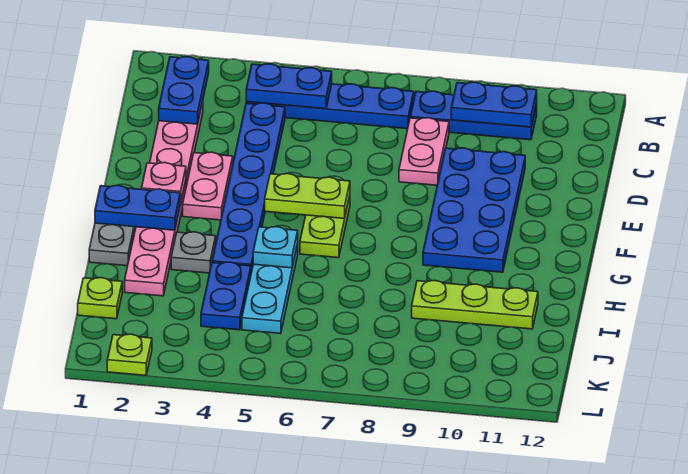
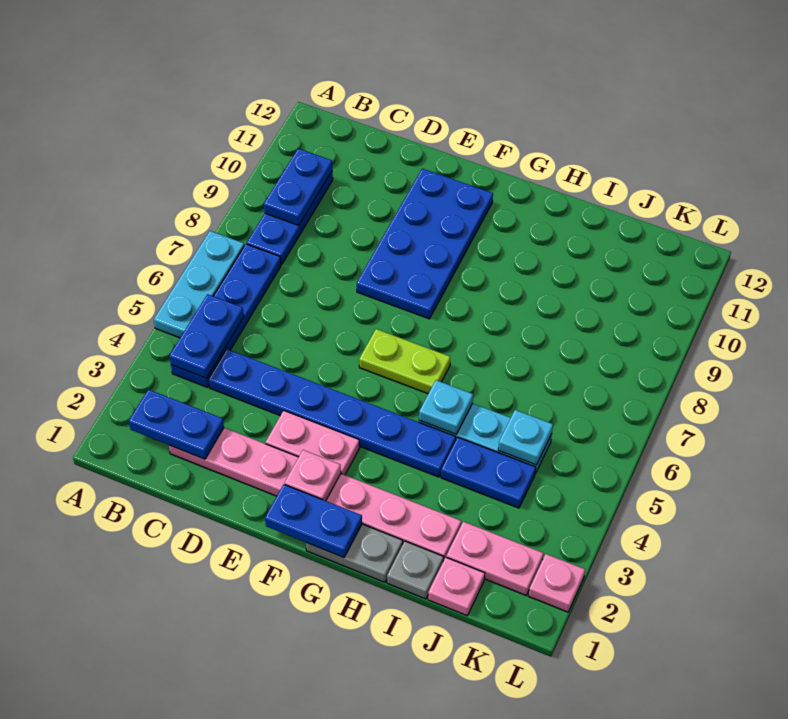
none -> cyan 1x3 plate [154,231,244,338]
pink 1x2 plate [399,118,449,185] -> pink 1x2 plate moved to [446,522,543,595]
blue 2x4 plate [423,148,525,272] -> blue 2x4 plate turned to [357,169,493,319]
lime 1x2 plate [265,174,350,219] -> none
blue 1x2 plate [95,185,180,230] -> blue 1x2 plate turned to [265,484,362,558]
grey 1x1 plate [171,232,216,273] -> grey 1x1 plate moved to [387,541,444,599]
lime 1x3 plate [412,280,538,329] -> none
lime 1x1 plate [78,278,122,319] -> pink 1x1 plate [428,558,485,616]
none -> cyan 1x1 plate [498,410,553,465]
lime 1x1 plate [107,334,152,375] -> pink 1x1 plate [529,554,585,612]

